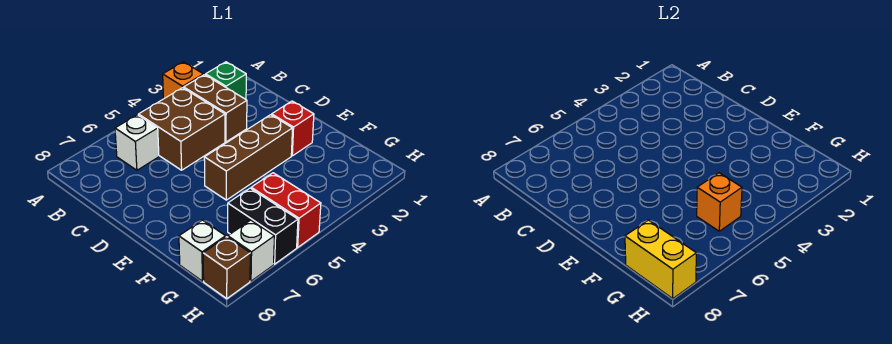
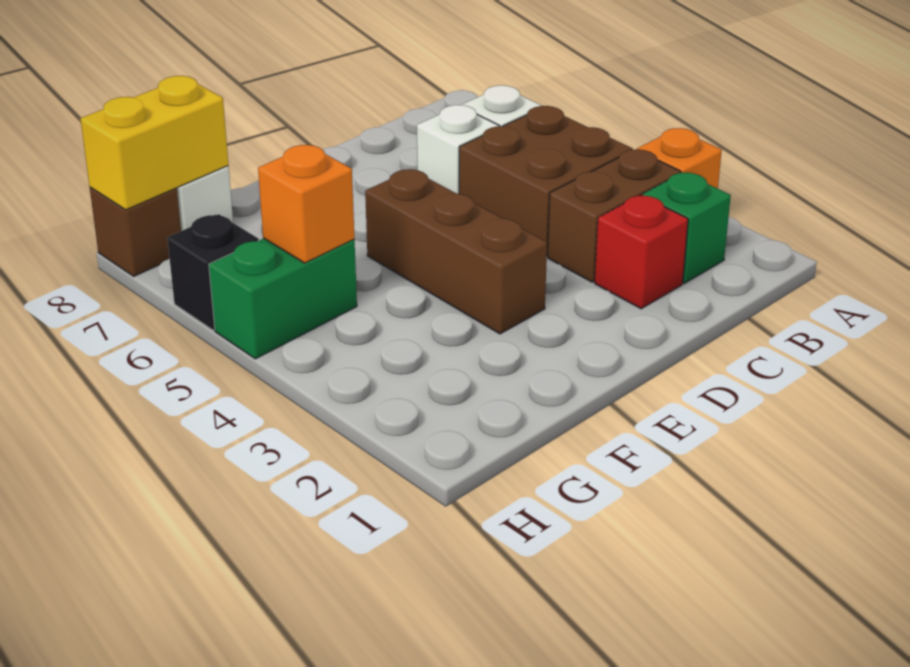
red 1x1 brick [272,101,314,156] -> red 1x1 brick moved to [595,195,688,309]
red 1x2 brick [251,173,321,247] -> green 1x2 brick [209,238,357,359]
black 1x2 brick [228,188,298,264] -> black 1x1 brick [167,214,259,330]
white 1x1 brick [228,220,274,281] -> white 1x1 brick moved to [417,105,499,194]

